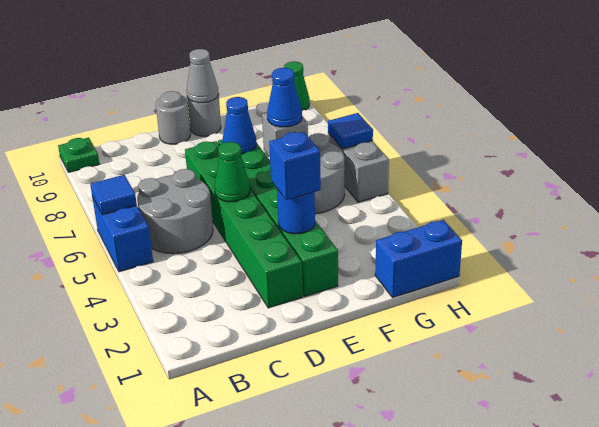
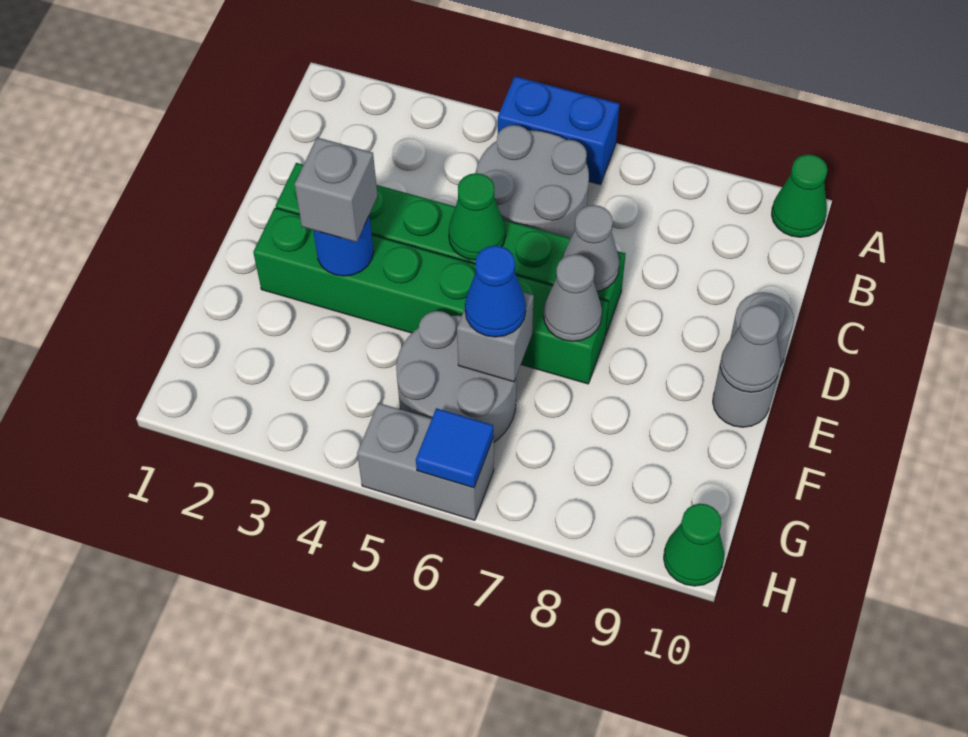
blue 1x1 tile [90,175,137,215] -> none
green 1x1 plate [58,138,99,172] -> green 1x1 cone [771,154,827,237]
none -> grey 1x1 cone [563,205,619,291]
blue 1x1 brick [269,132,321,200] -> grey 1x1 brick [295,137,377,242]
blue 1x1 cone [222,97,256,154] -> grey 1x1 cone [544,254,602,341]
blue 1x2 brick [375,220,462,298] -> none

